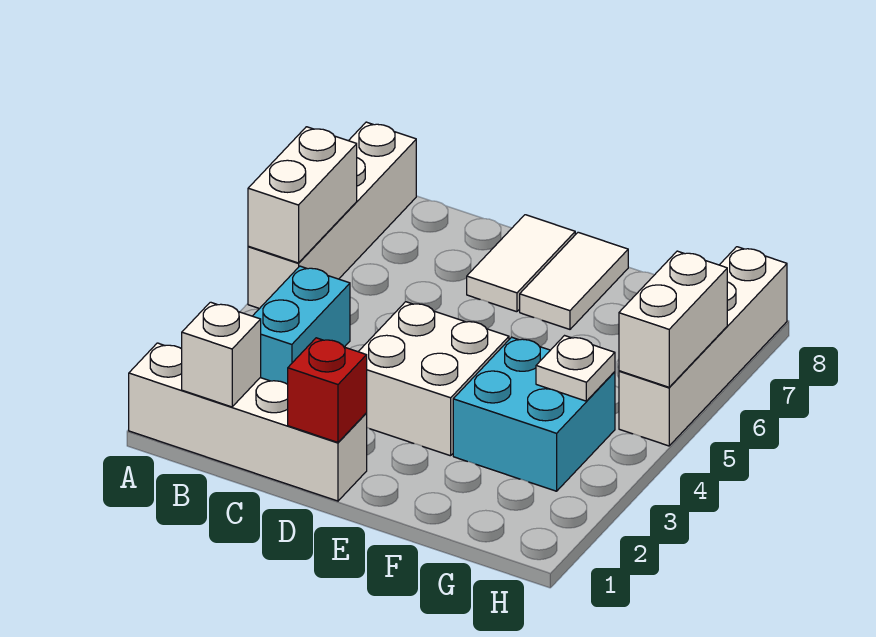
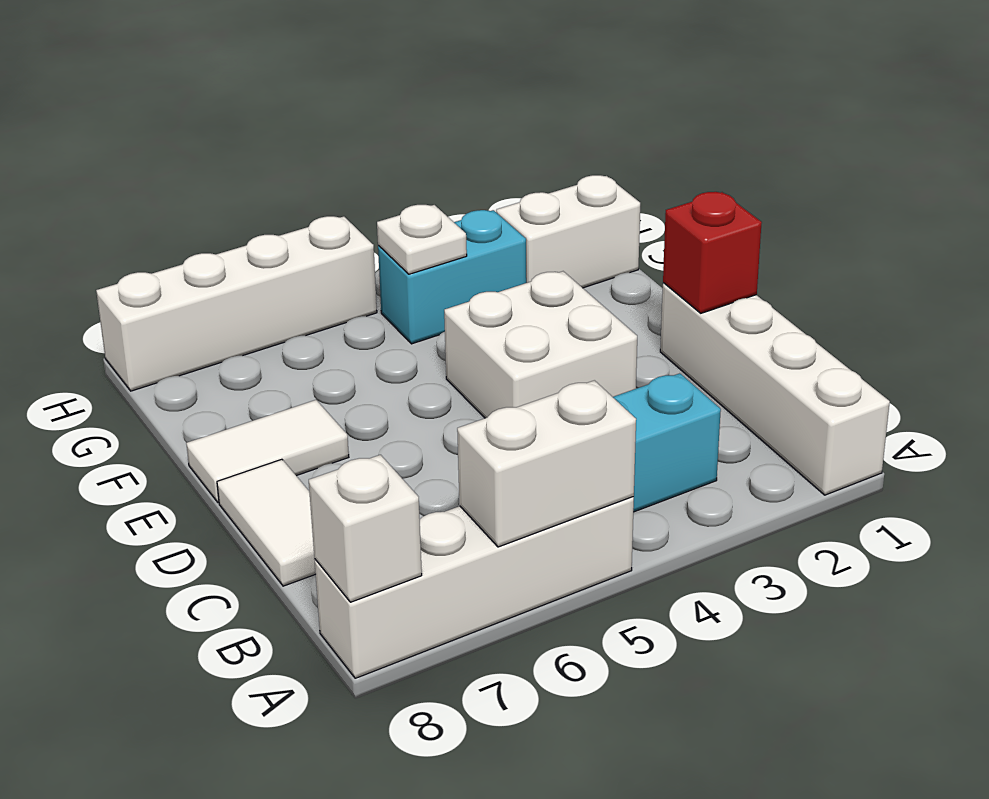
white 1x1 brick [182,302,261,407] -> white 1x1 brick moved to [309,455,422,602]
white 1x2 tile [467,215,575,312] -> white 1x2 tile turned to [217,459,316,586]
cyan 2x2 brick [453,337,615,491] -> cyan 1x2 brick [378,210,526,344]
white 1x2 brick [619,251,727,387] -> white 1x2 brick moved to [496,175,640,288]

